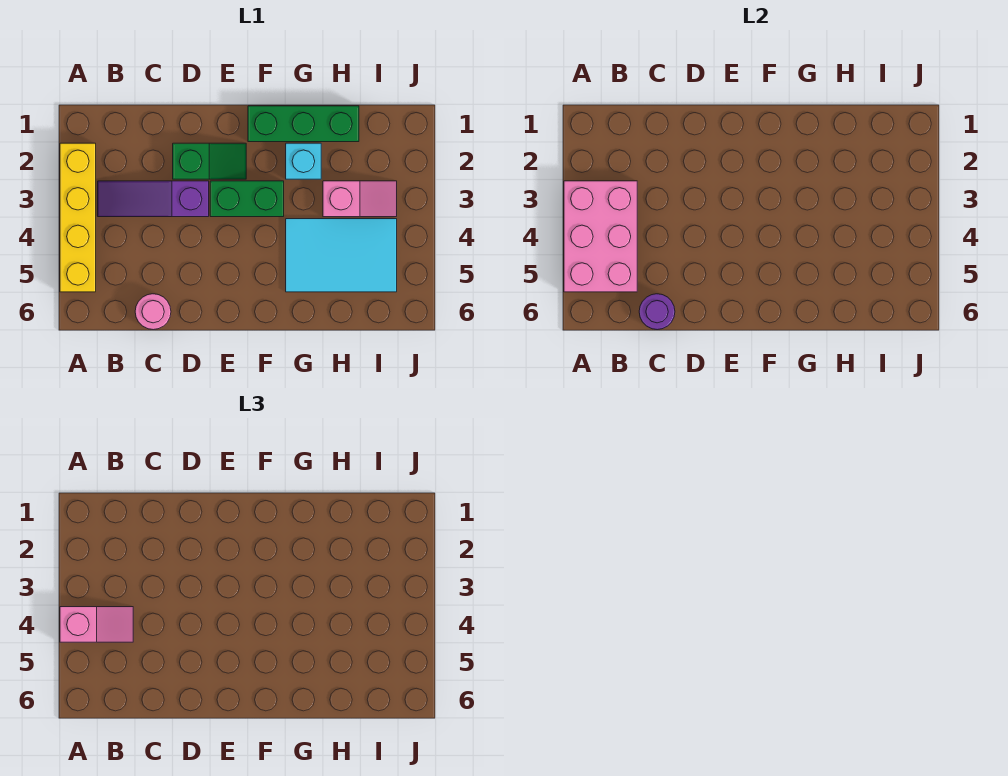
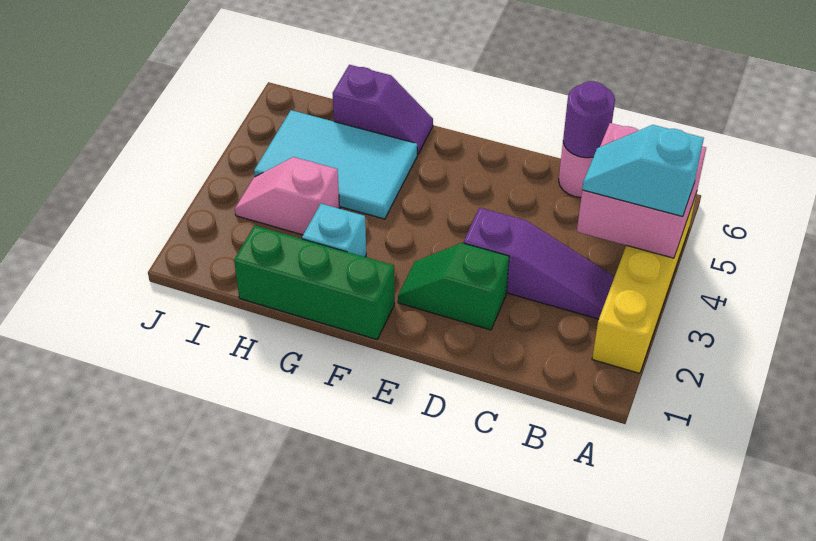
pink 2x3 brick [564,181,637,292] -> pink 2x2 brick [577,123,706,258]
pink 1x2 slope [60,607,133,642] -> cyan 1x2 slope [582,125,704,216]
green 1x2 brick [210,181,284,217] -> none
none -> purple 1x2 slope [333,65,433,155]

